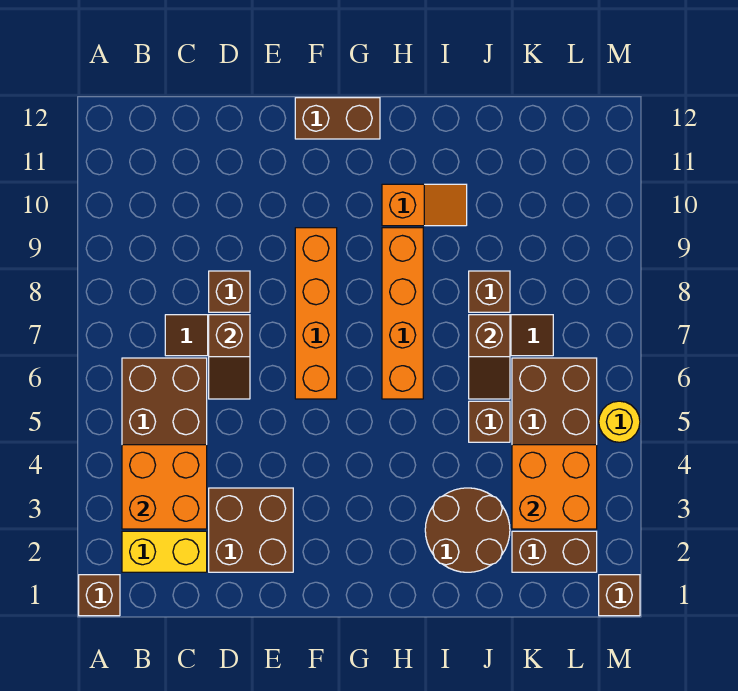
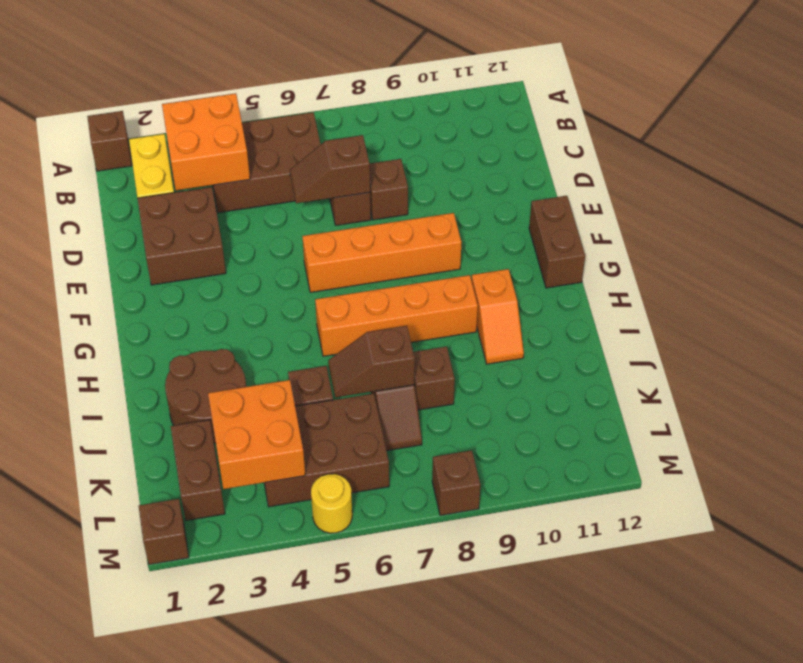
none -> brown 1x1 brick [432,450,480,515]

